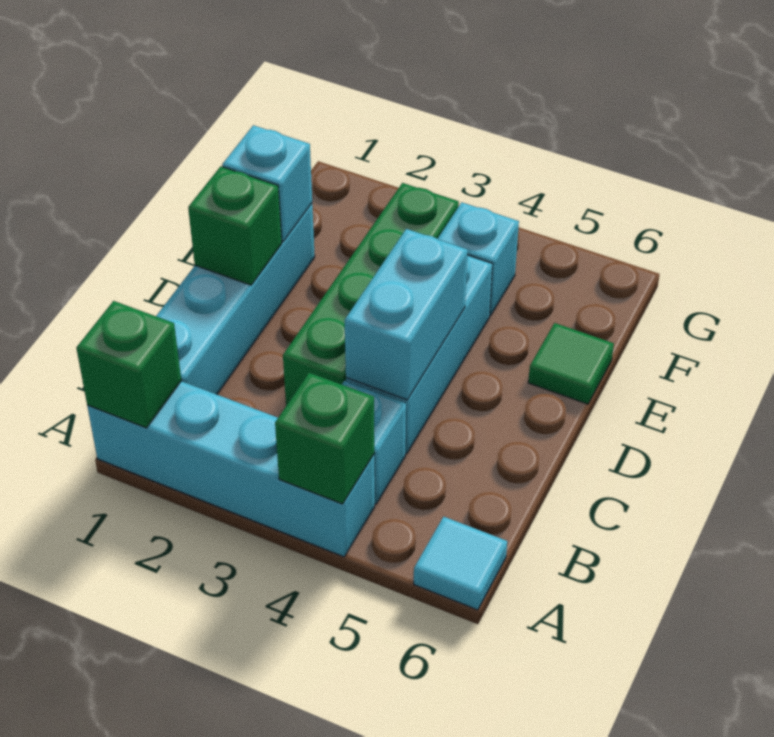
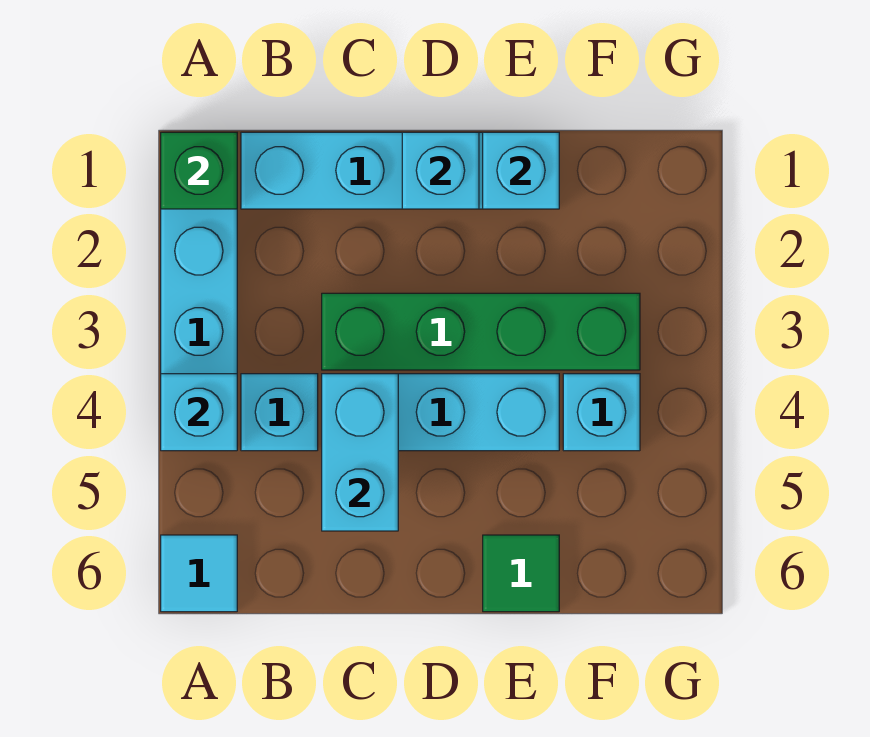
green 1x1 brick [275,373,374,504] -> cyan 1x1 brick [161,374,237,451]
cyan 1x2 brick [344,229,468,400] -> cyan 1x2 brick turned to [322,374,398,531]
green 1x1 brick [188,166,282,285] -> cyan 1x1 brick [402,132,479,209]

